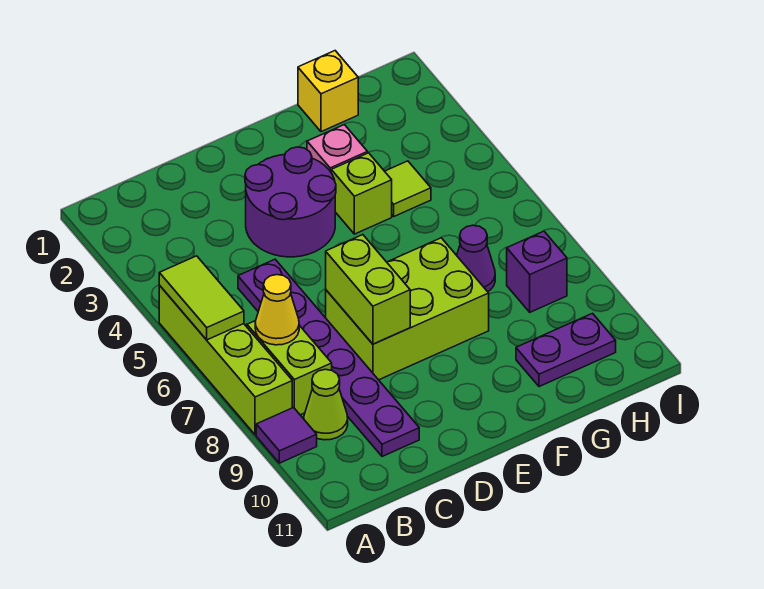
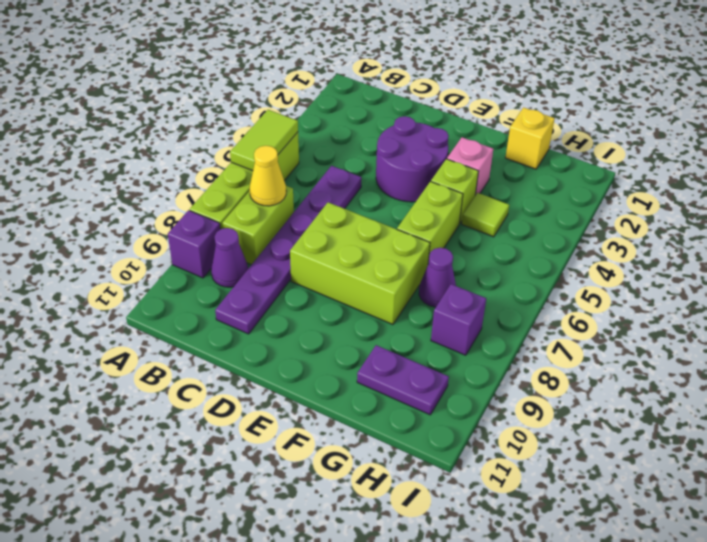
purple 1x1 tile [256,408,317,463] -> purple 1x1 brick [168,210,220,278]
lime 1x1 cone [304,369,348,440] -> purple 1x1 cone [211,228,248,287]
lime 1x2 brick [326,235,410,344] -> lime 1x2 brick moved to [397,182,463,264]

